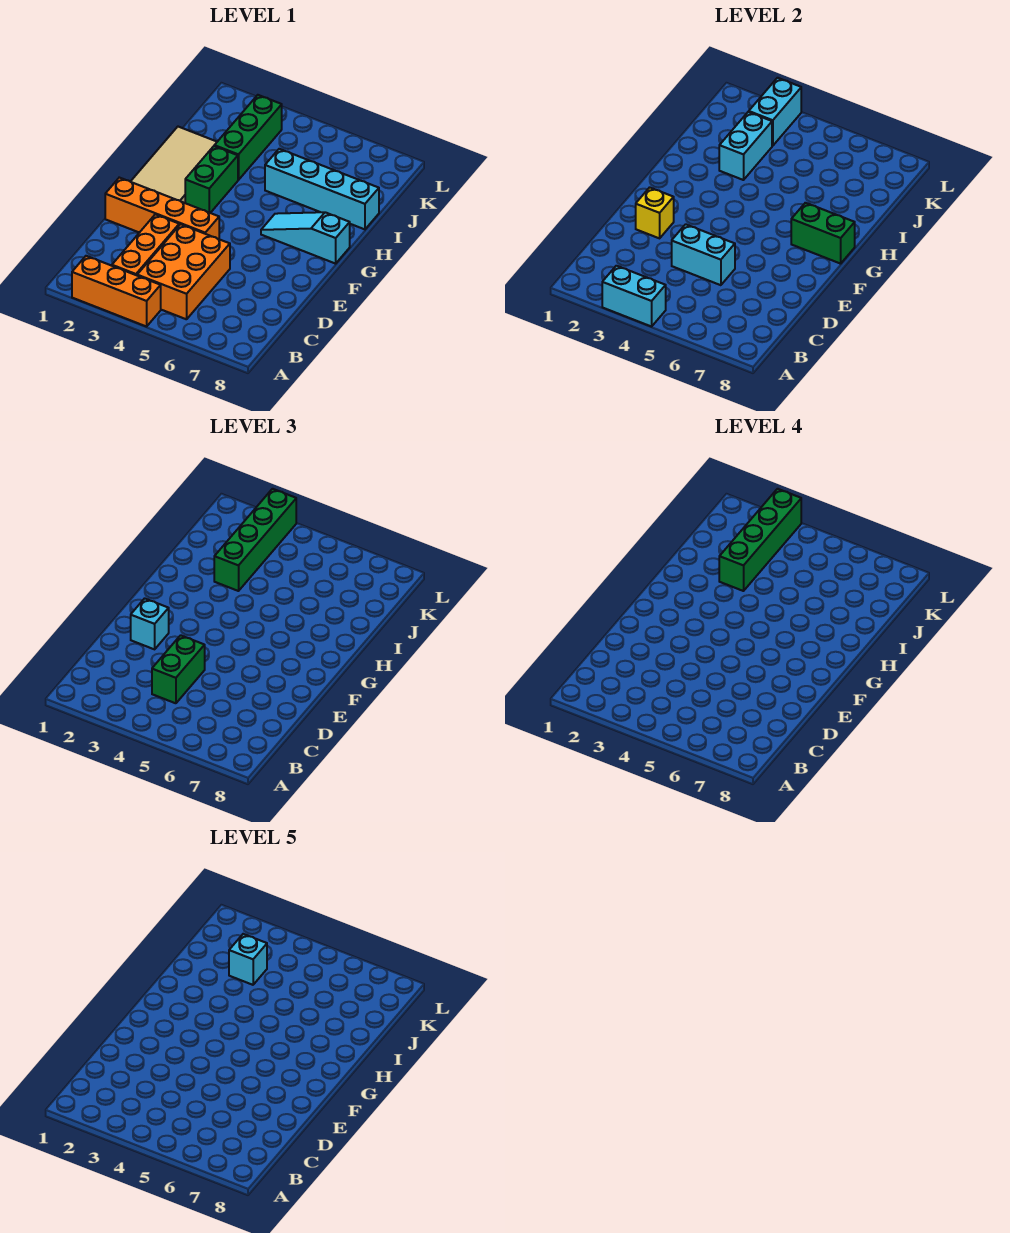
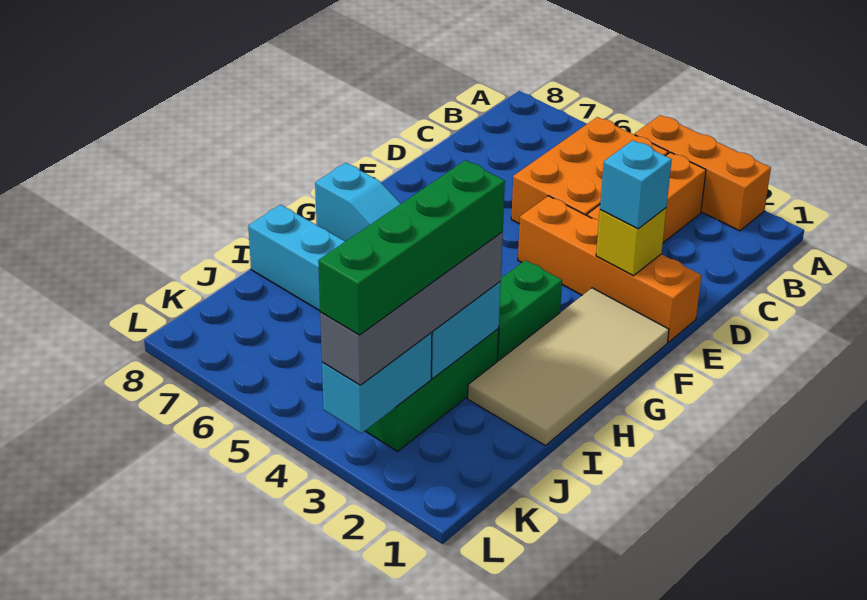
cyan 1x2 brick [602,266,666,327] -> none
green 1x2 brick [152,635,205,703] -> none
cyan 1x2 brick [672,224,735,285] -> none
green 1x2 brick [791,203,855,264] -> none
green 1x4 brick [214,489,296,591] -> grey 1x4 brick [320,232,503,385]
cyan 1x1 brick [229,934,267,985] -> none

